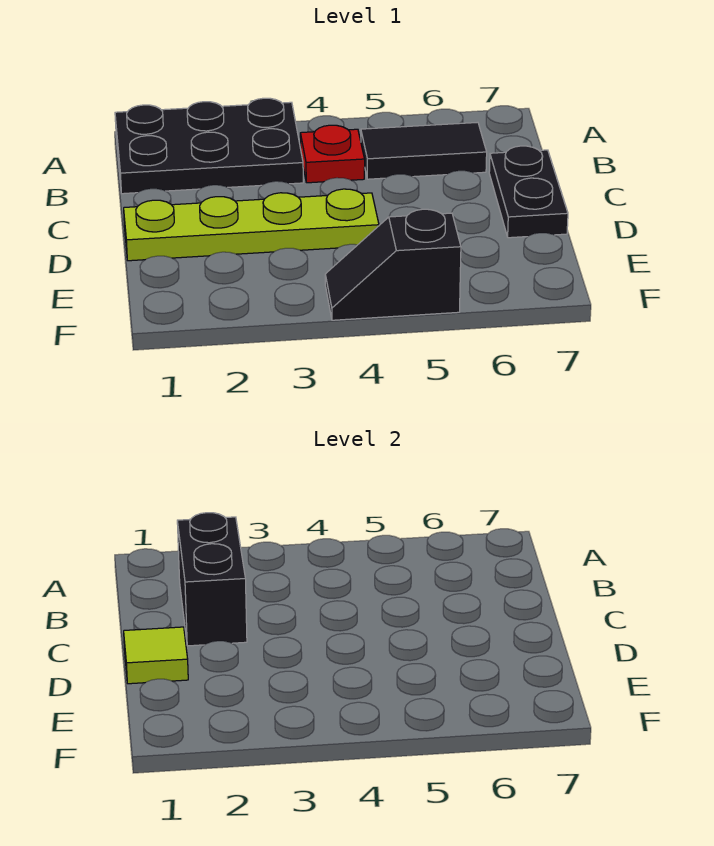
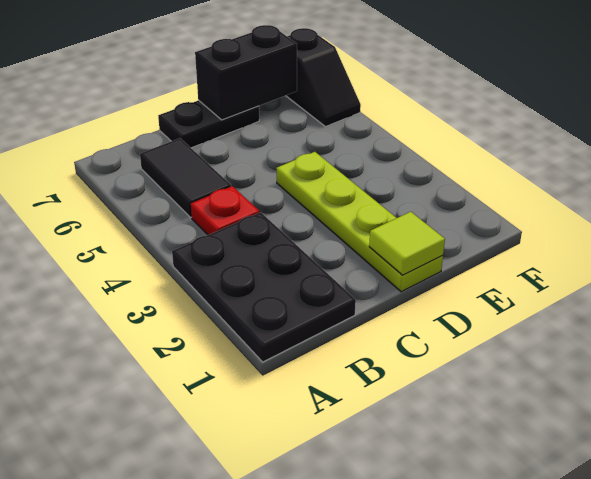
black 1x2 brick [177,513,247,646] -> black 1x2 brick moved to [195,25,297,120]
black 1x2 slope [325,209,461,320] -> black 1x2 slope moved to [286,28,361,127]

